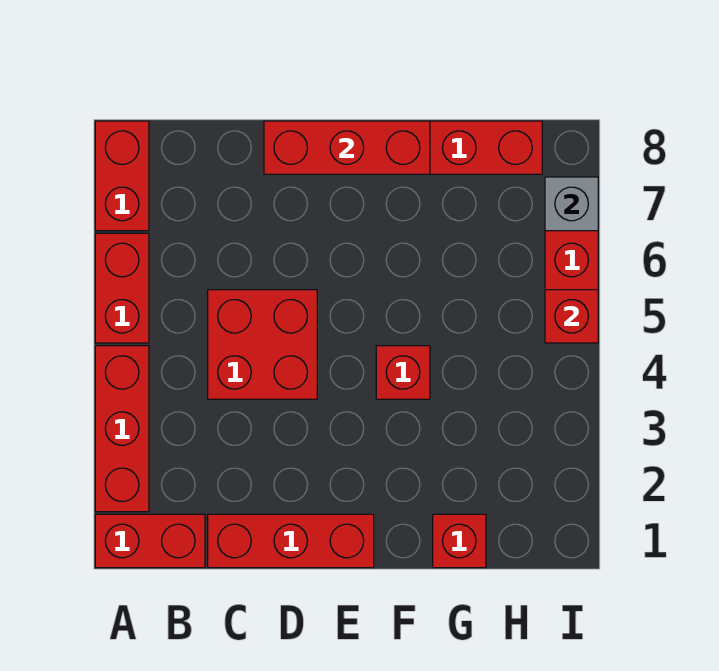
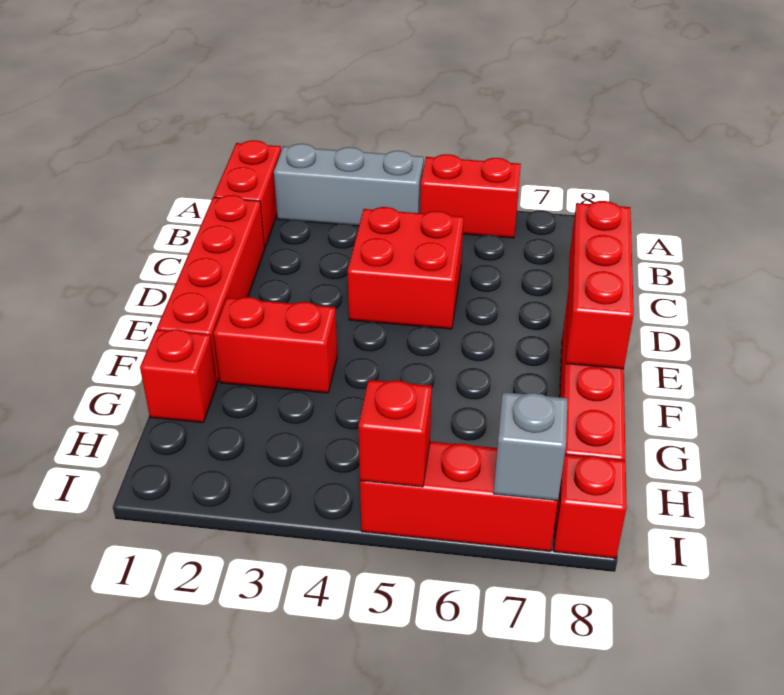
red 1x3 brick [95,346,149,512] -> grey 1x3 brick [274,144,424,226]
red 1x2 brick [95,121,149,231] -> red 1x2 brick moved to [214,297,337,393]
red 1x3 brick [208,514,374,568] -> red 1x4 brick [157,195,265,383]
red 1x1 brick [376,346,430,399] -> red 1x1 brick moved to [554,455,627,558]

